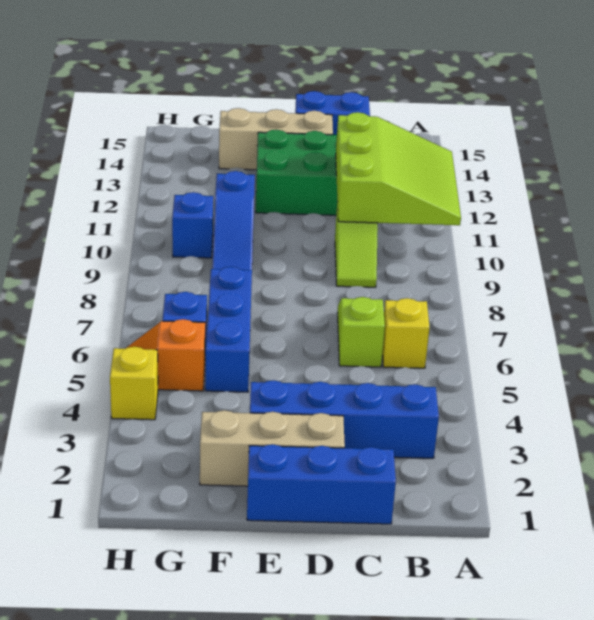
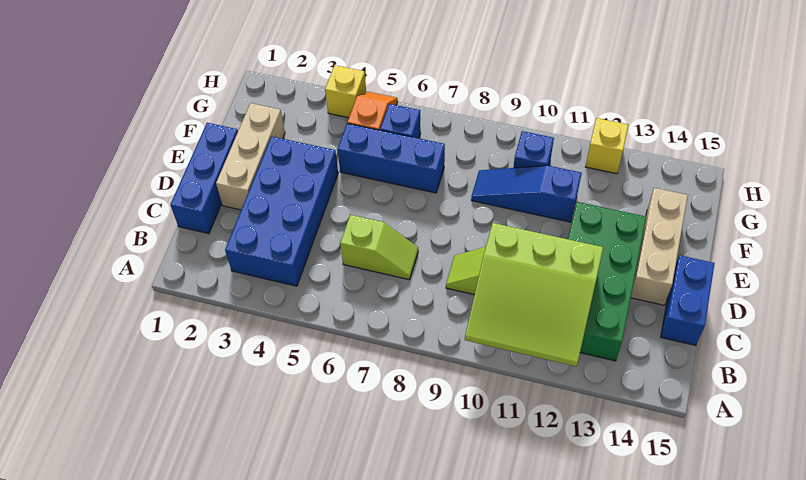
blue 1x4 brick [250,380,439,458] -> blue 2x4 brick [225,136,338,286]
yellow 1x1 brick [382,298,430,368] -> yellow 1x1 brick moved to [586,118,628,174]

